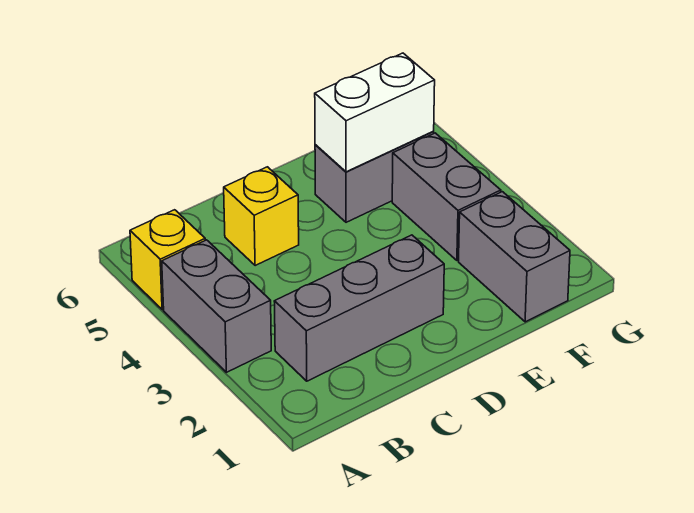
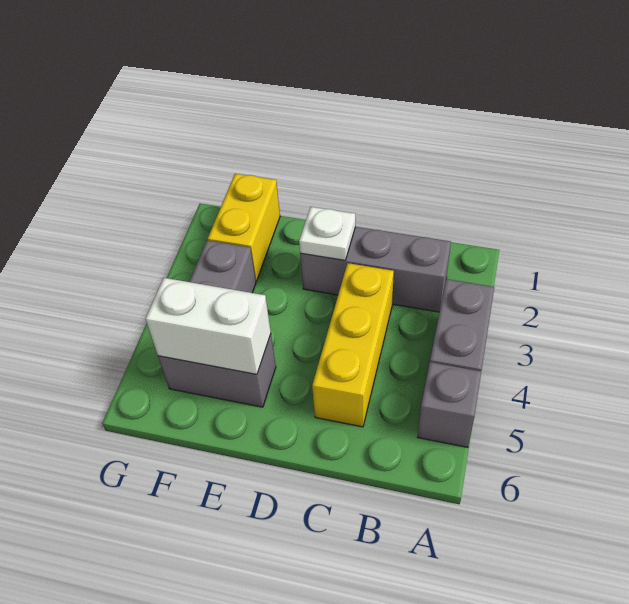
yellow 1x1 brick [130,210,205,310] -> grey 1x1 brick [418,362,481,447]
yellow 1x1 brick [224,167,299,266] -> yellow 1x3 brick [312,263,394,427]
none -> white 1x1 plate [299,207,356,260]
grey 1x2 brick [459,192,570,322] -> yellow 1x2 brick [208,174,280,281]

